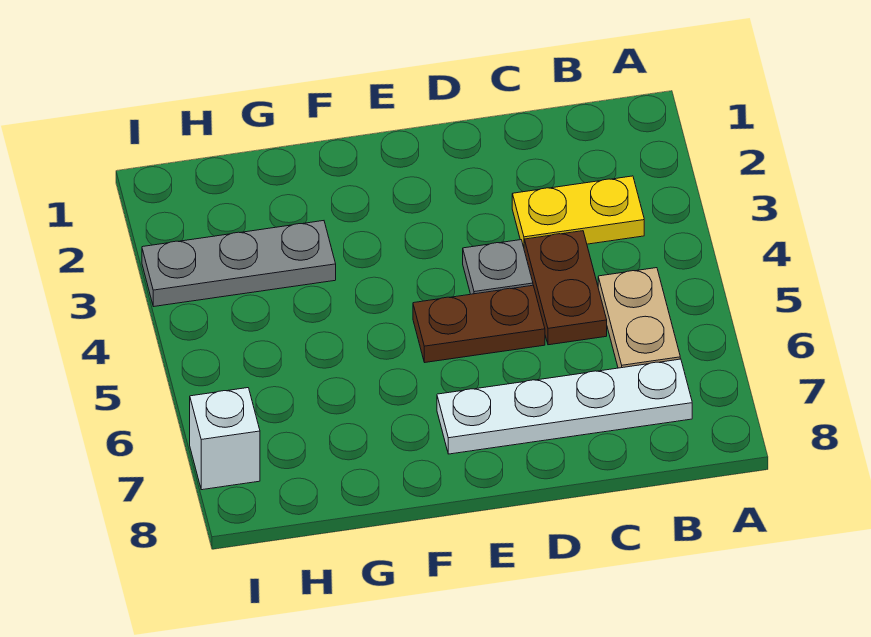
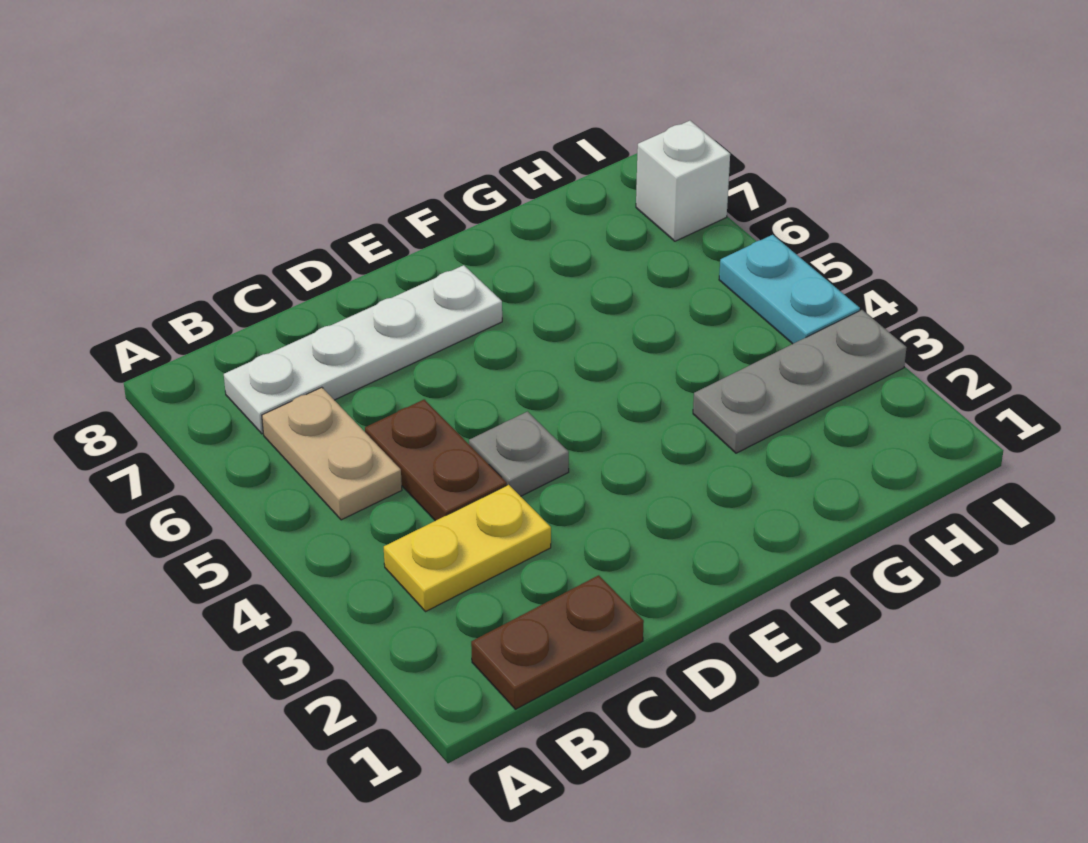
brown 1x2 plate [413,285,545,362] -> brown 1x2 plate moved to [471,575,644,709]
none -> cyan 1x2 plate [719,235,860,344]

